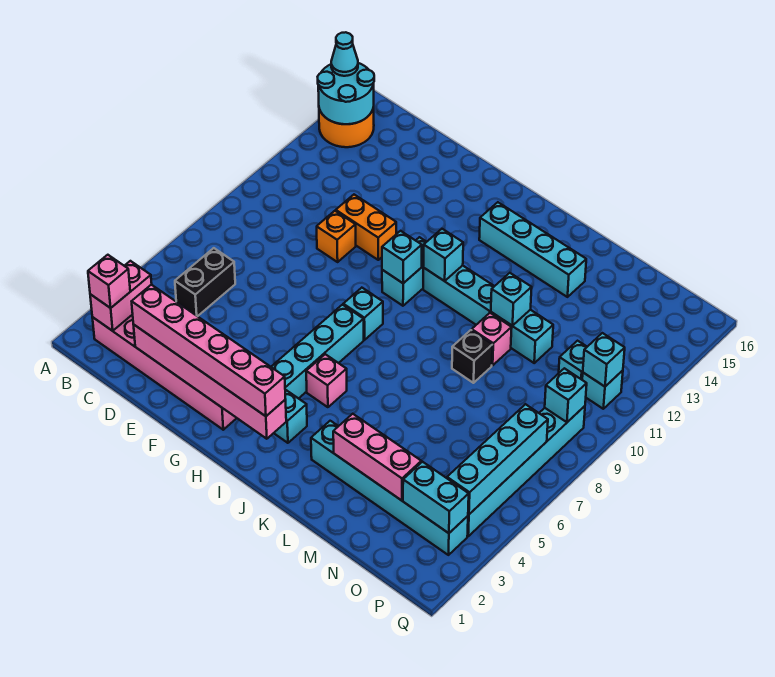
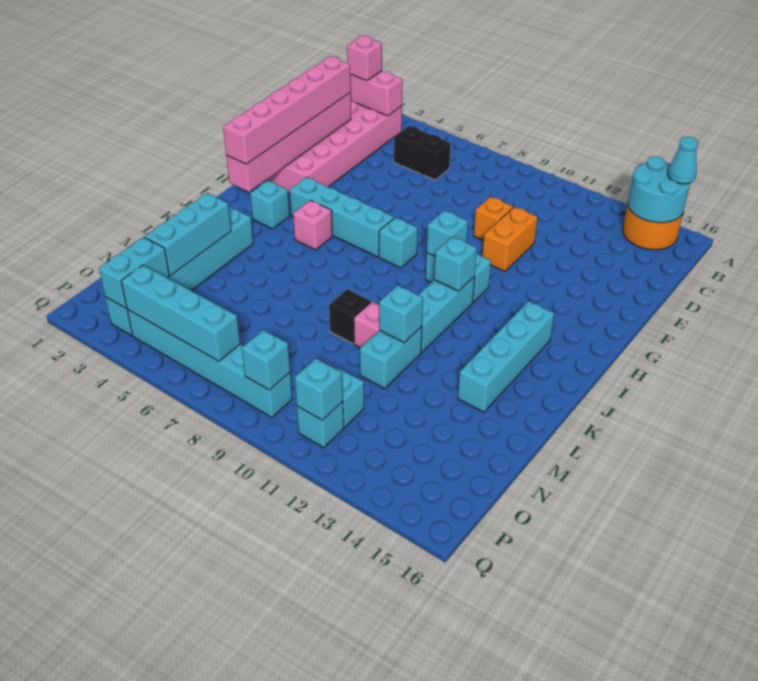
pink 1x3 brick [333,414,421,501] -> cyan 1x3 brick [145,193,231,275]

